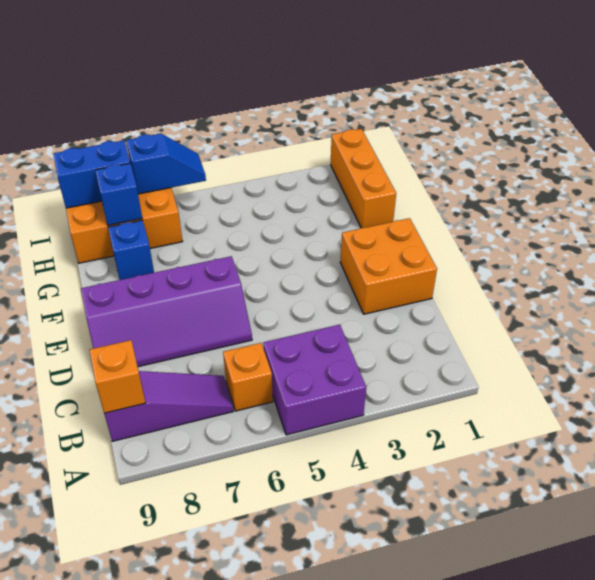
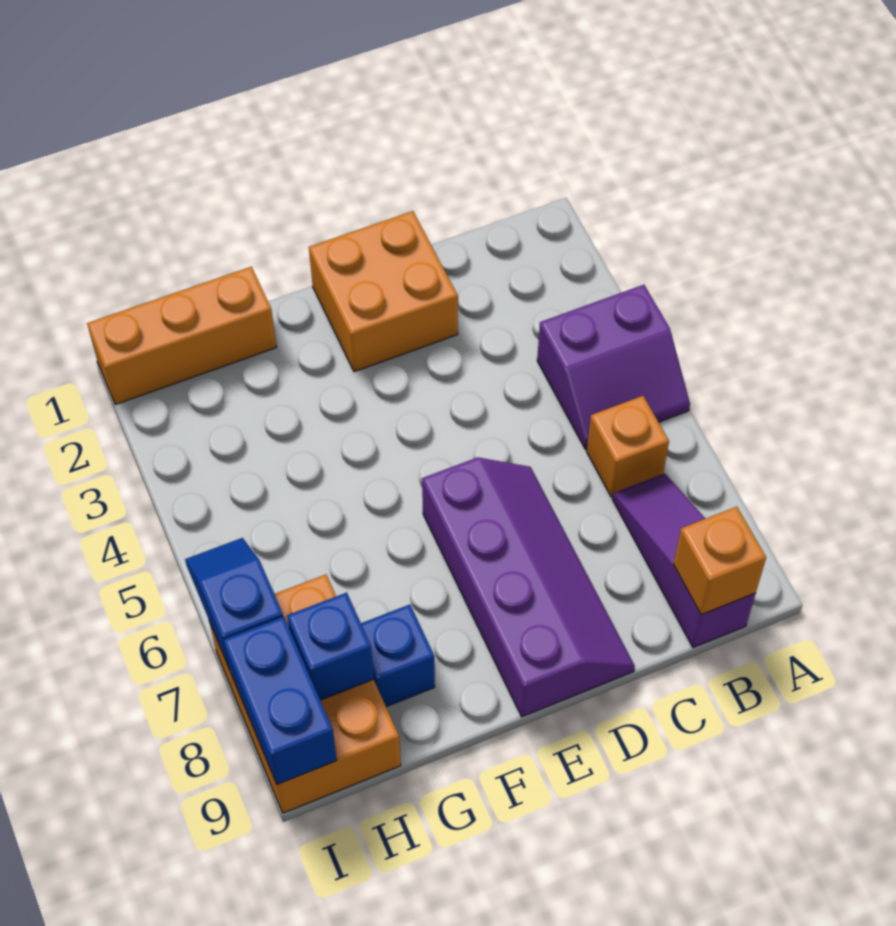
purple 2x2 brick [263,325,366,435] -> purple 2x2 slope [537,285,690,450]

